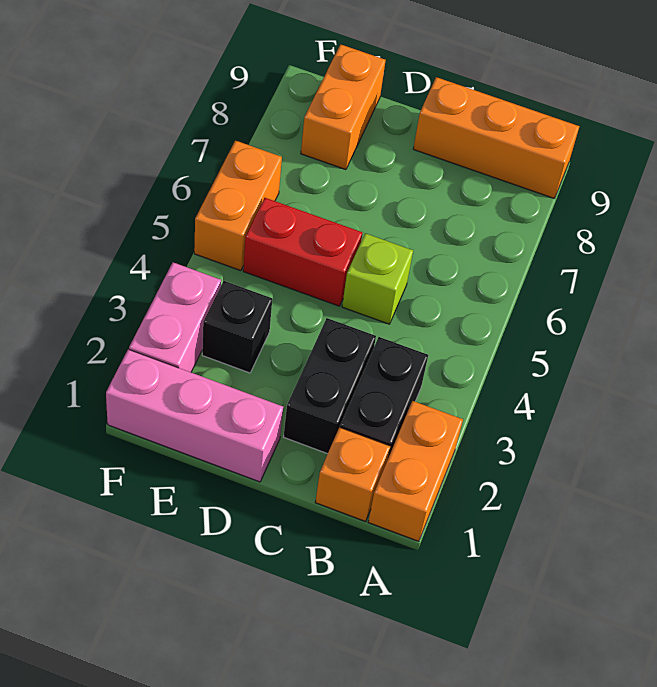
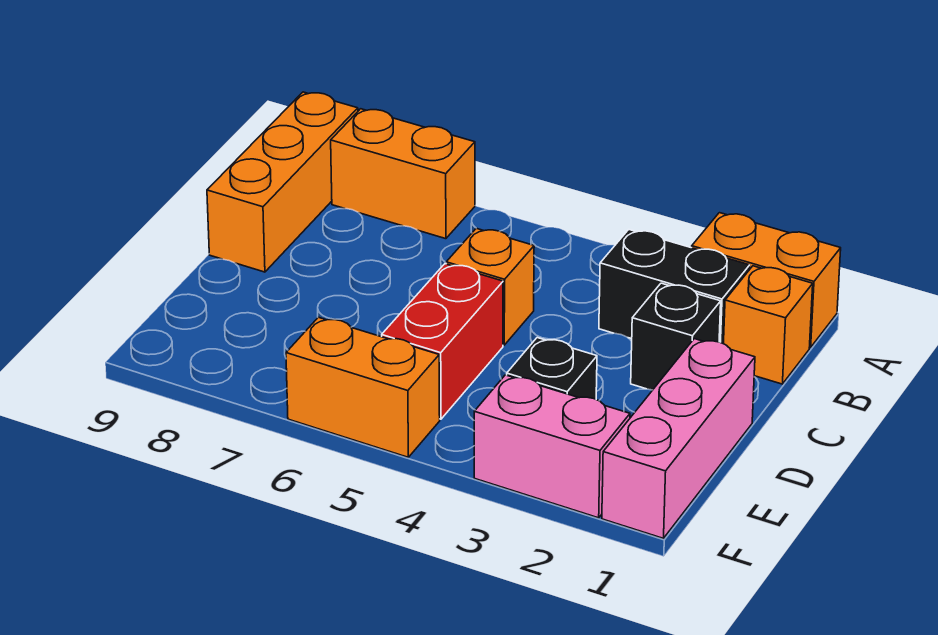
black 1x2 brick [284,318,376,454] -> black 1x1 brick [631,283,721,390]
lime 1x1 brick [342,233,413,324] -> orange 1x1 brick [446,228,534,345]
orange 1x2 brick [301,44,386,170] -> orange 1x2 brick moved to [331,109,475,239]

